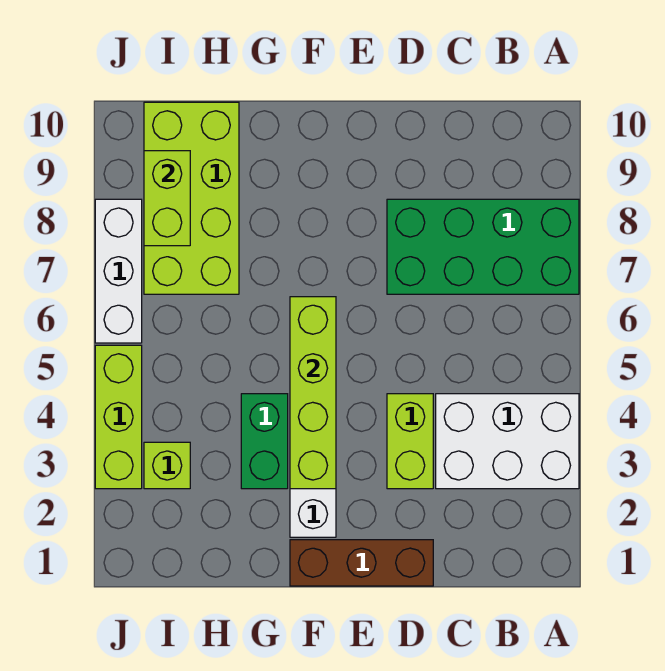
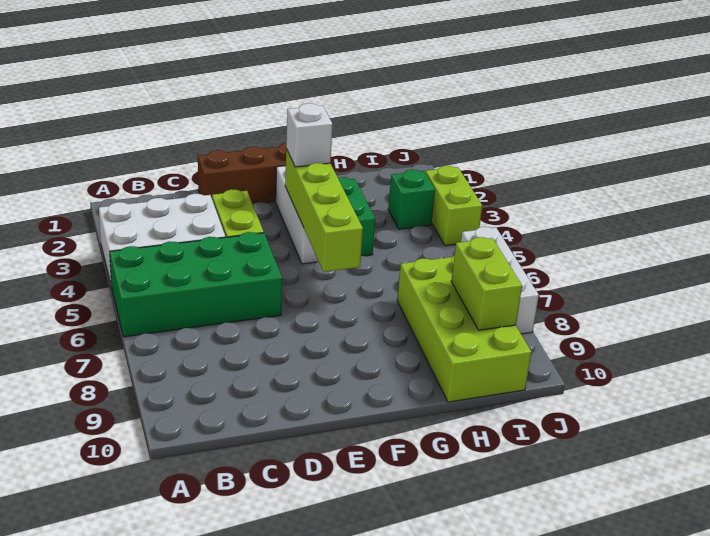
green 2x4 brick [387,199,579,294] -> green 2x4 brick moved to [110,232,282,337]
none -> white 1x1 brick [286,103,333,167]
lime 1x1 brick [144,442,190,489] -> green 1x1 brick [388,170,435,229]
lime 1x3 brick [95,345,142,489] -> lime 1x2 brick [426,166,482,246]

